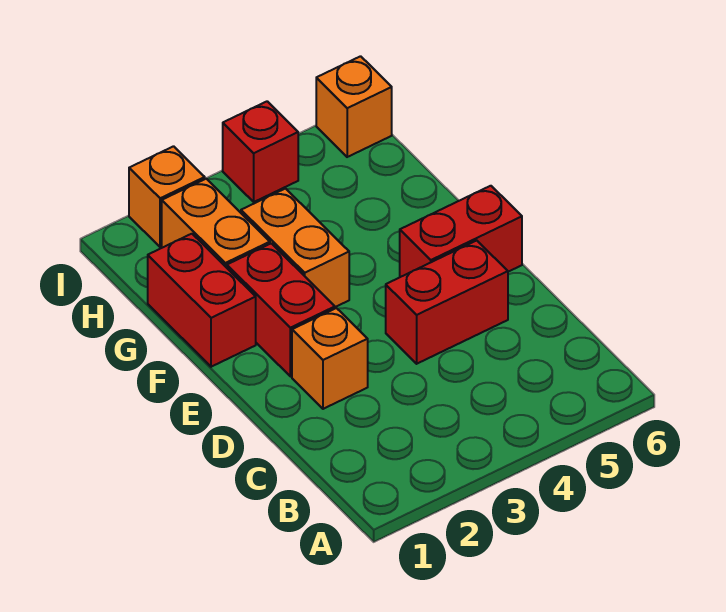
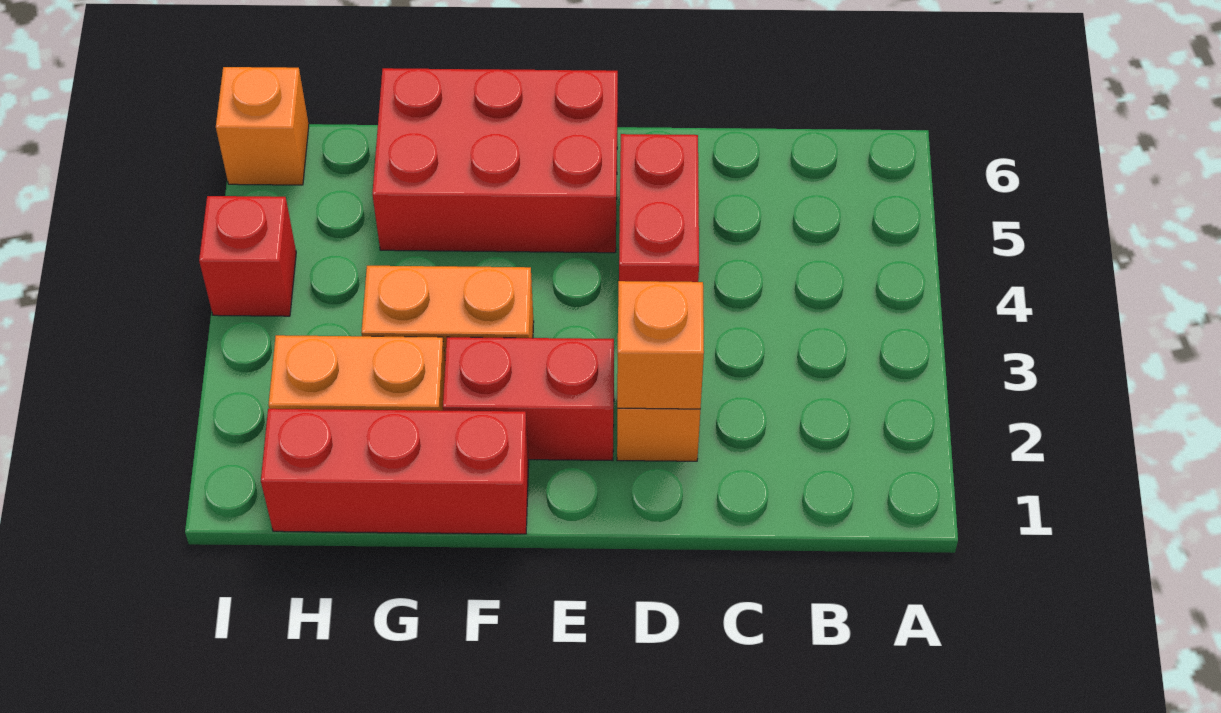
red 1x2 brick [400,186,522,277] -> red 2x3 brick [372,68,618,253]
red 1x2 brick [148,234,256,367] -> red 1x3 brick [261,409,529,534]
orange 1x1 brick [129,146,205,247] -> orange 1x1 brick moved to [617,281,704,409]

